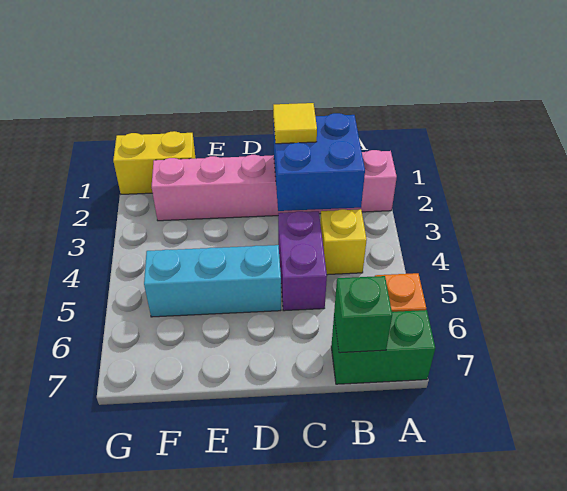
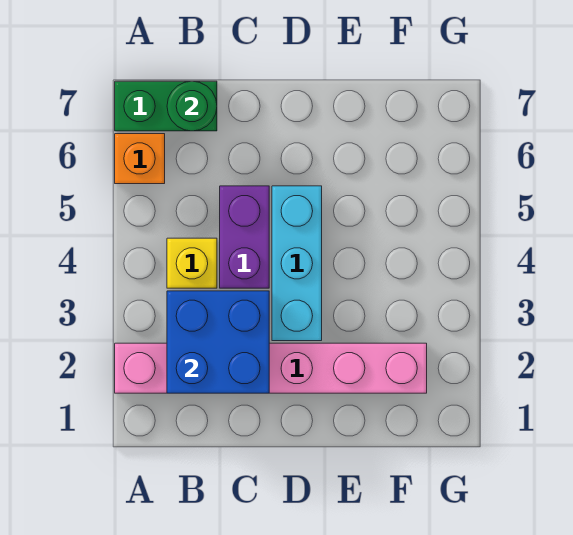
green 1x1 brick [334,276,392,353] -> green 1x1 round brick [167,81,217,131]
yellow 1x1 tile [273,103,317,144] -> none
cyan 1x3 brick [144,245,281,317] -> cyan 1x3 brick turned to [272,186,322,341]
yellow 1x2 brick [113,131,196,194] -> none

